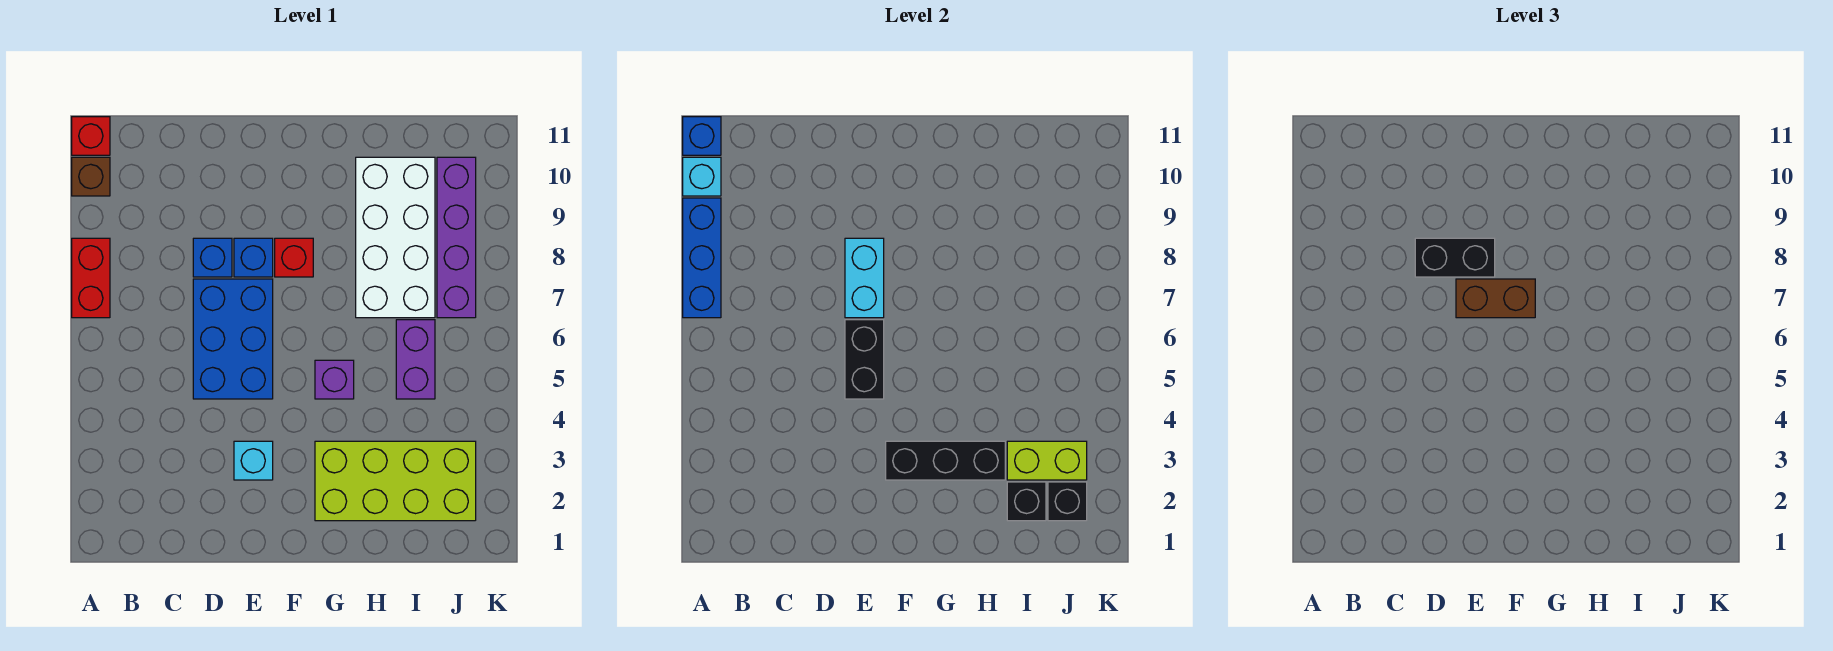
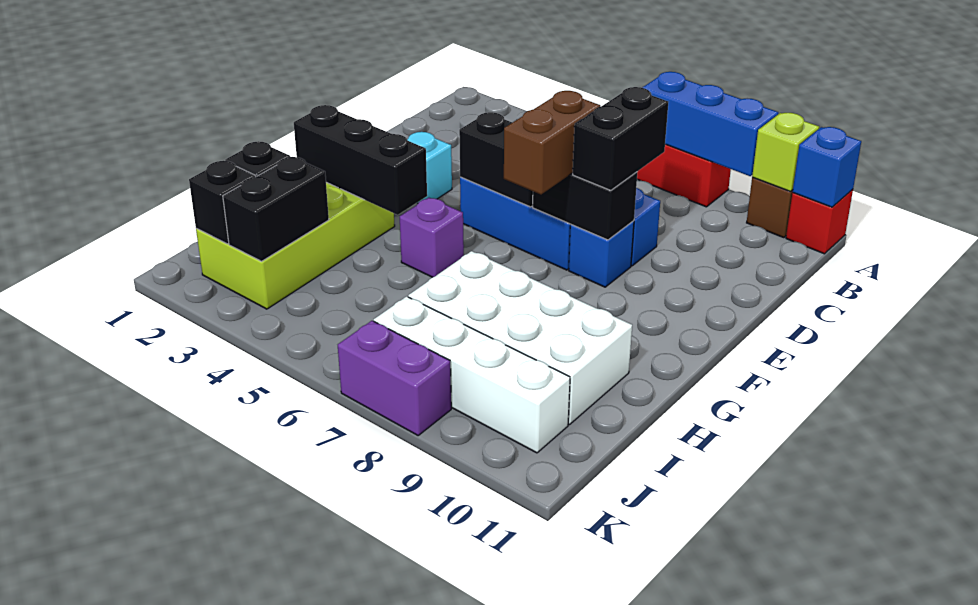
cyan 1x1 brick [683,157,721,196] -> lime 1x1 brick [752,113,819,192]
cyan 1x2 brick [845,238,884,318] -> black 1x2 brick [533,172,637,240]
black 1x3 brick [886,441,1005,480] -> black 1x3 brick turned to [294,105,427,215]
red 1x1 brick [275,238,313,277] -> none
lime 1x2 brick [1007,441,1087,480] -> black 1x2 brick [223,157,329,261]
purple 1x2 brick [396,320,435,399] -> purple 1x2 brick moved to [338,321,451,435]
purple 1x4 brick [437,157,476,318] -> white 1x4 brick [374,296,570,453]

